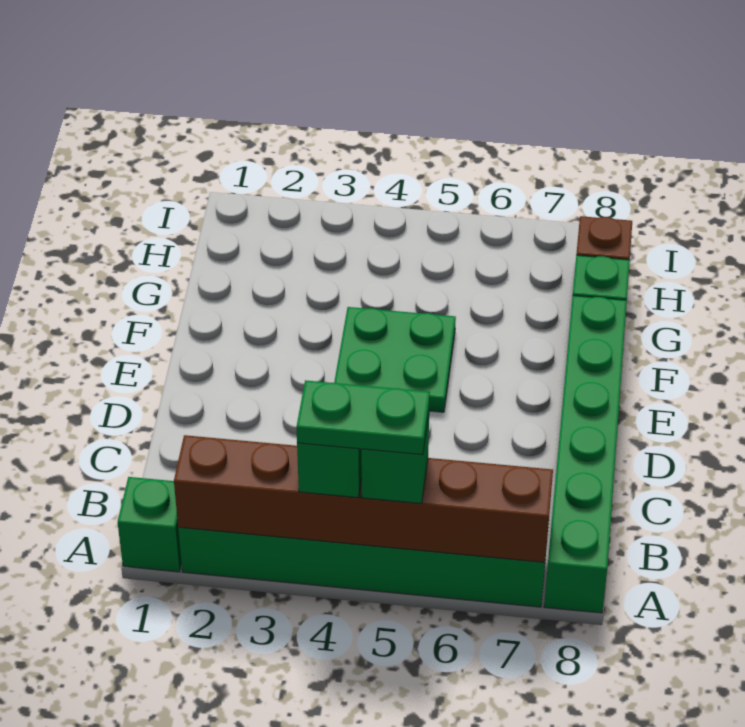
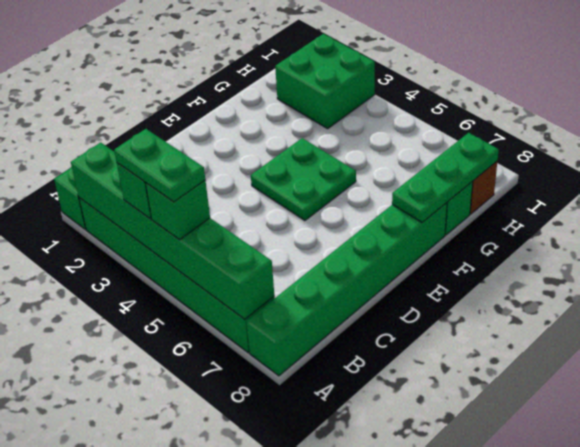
brown 1x6 brick [174,435,553,562] -> green 1x6 brick [71,143,274,319]
none -> green 1x3 plate [392,133,499,223]
none -> green 2x2 brick [275,34,375,129]

